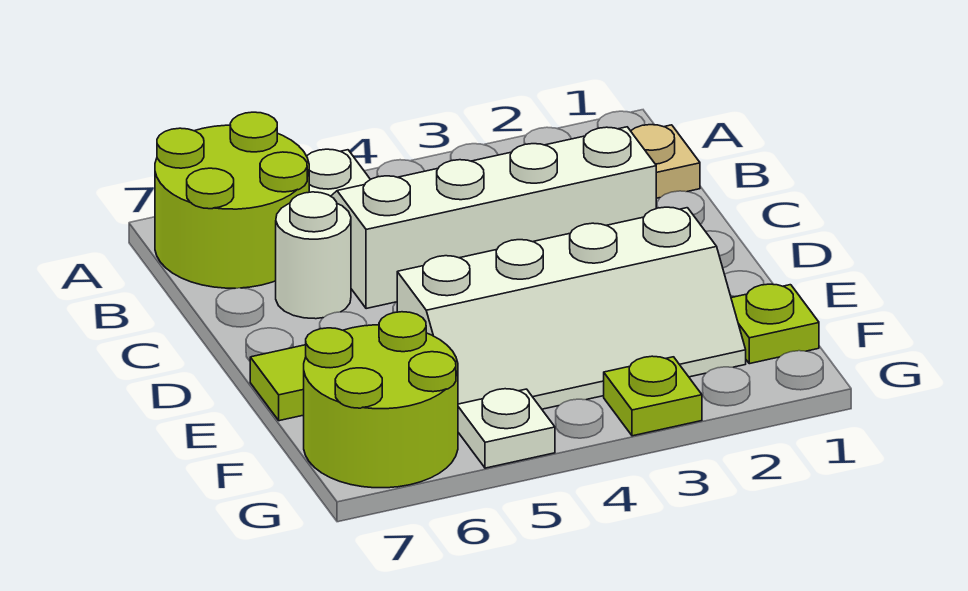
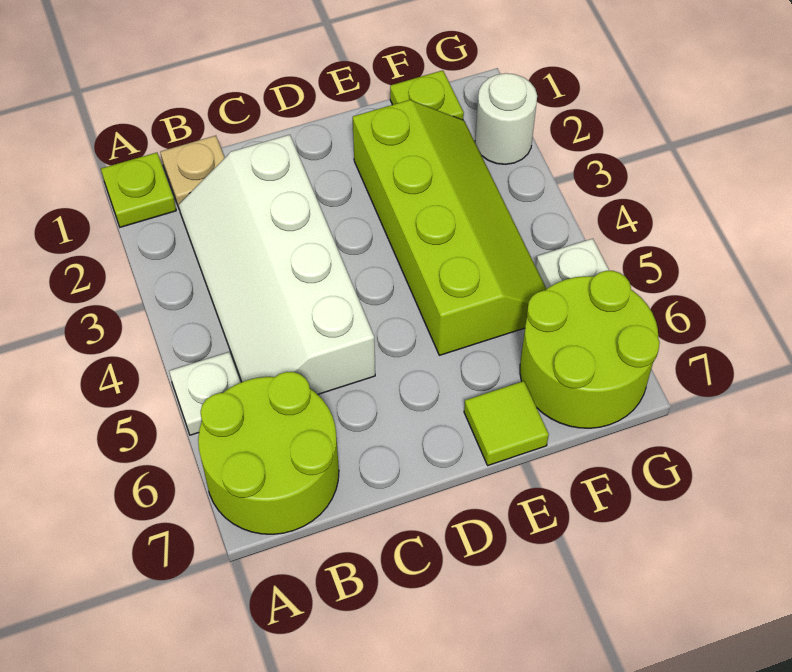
white 1x1 round brick [276,192,351,319] -> white 1x1 round brick moved to [475,73,537,164]
white 2x4 slope [397,207,746,409] -> lime 2x4 slope [352,100,546,355]
lime 1x1 plate [604,356,702,436] -> lime 1x1 plate moved to [101,153,176,227]

